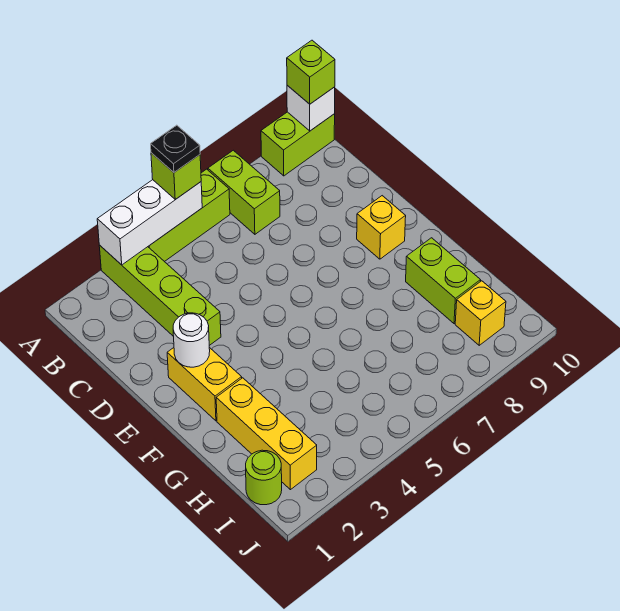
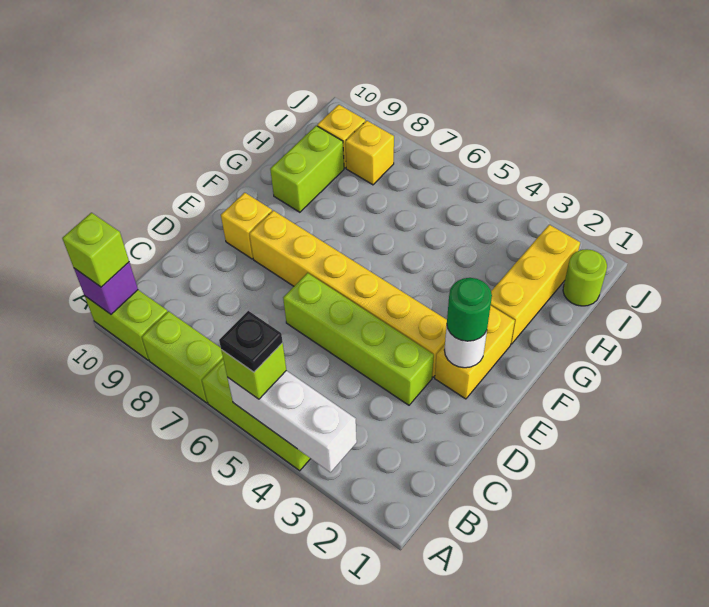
lime 1x4 brick [99,245,221,345] -> lime 1x4 brick turned to [283,273,434,405]
lime 1x2 brick [208,150,280,234] -> lime 1x2 brick turned to [142,311,223,403]
white 1x1 brick [287,85,335,131] -> purple 1x1 brick [74,262,138,314]
none -> green 1x1 round brick [447,278,492,341]
none -> yellow 1x6 brick [249,211,447,377]
none -> yellow 1x1 brick [345,121,394,185]

